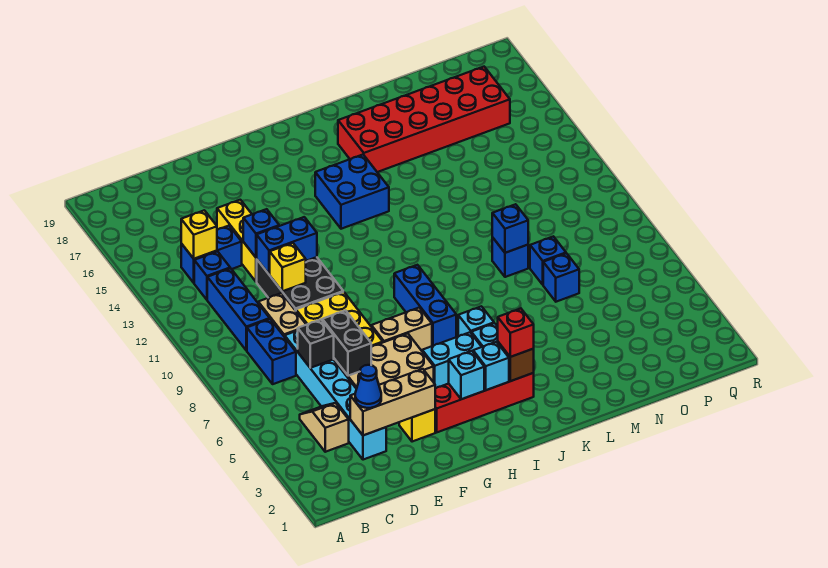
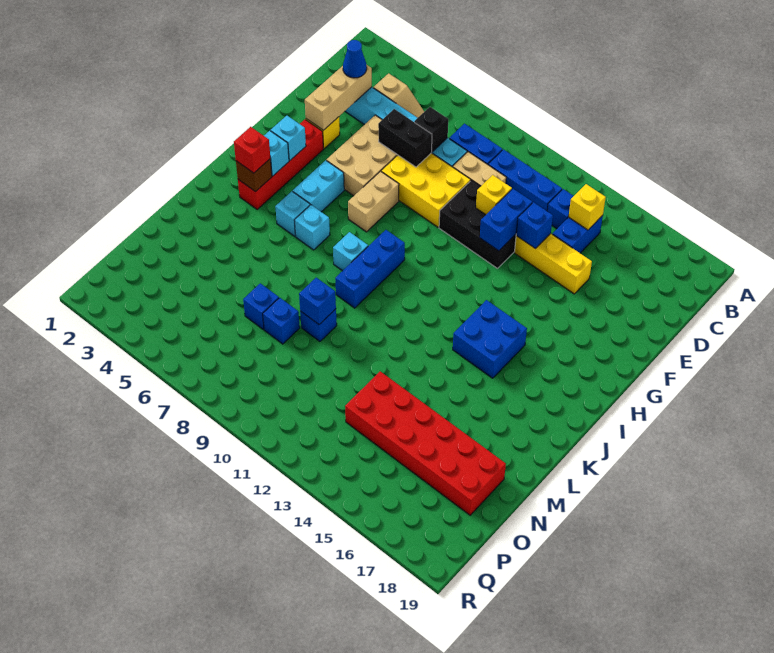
blue 1x3 brick [394,265,456,346] -> blue 1x3 brick turned to [335,230,405,308]
none -> cyan 1x1 brick [333,232,368,271]
red 2x6 brick [338,67,510,172] -> red 2x6 brick turned to [345,371,506,515]

